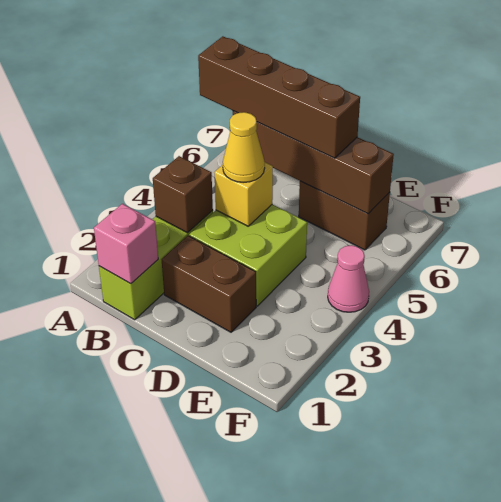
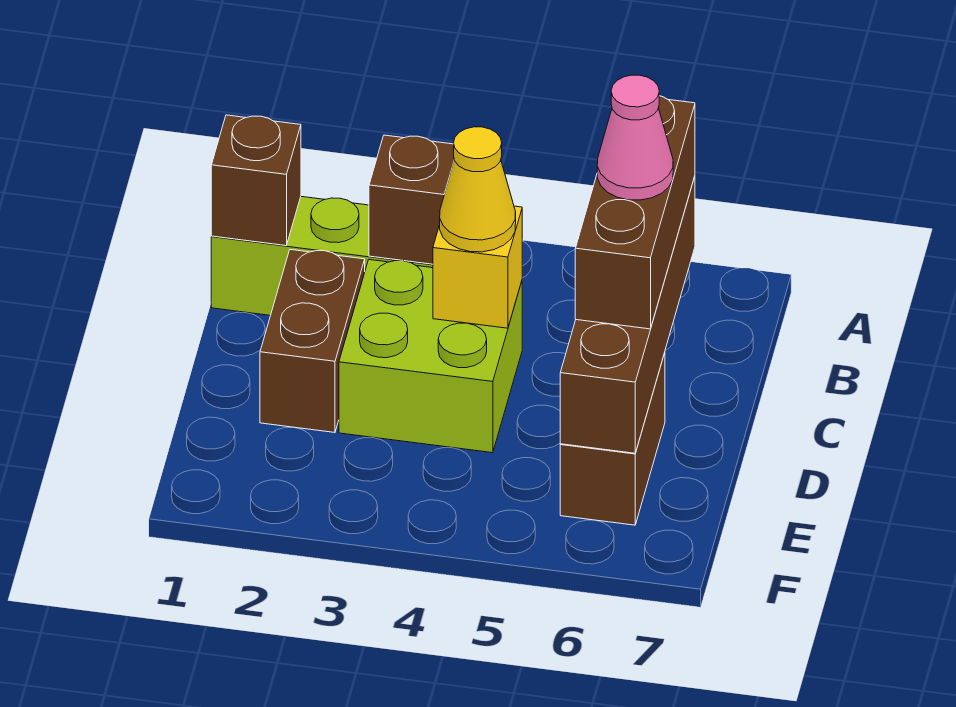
brown 1x4 brick [198,36,360,158] -> brown 1x3 brick [575,96,695,329]
pink 1x1 brick [94,204,158,284] -> brown 1x1 brick [211,115,301,246]
pink 1x1 cone [328,245,369,312] -> pink 1x1 cone moved to [597,75,673,200]

